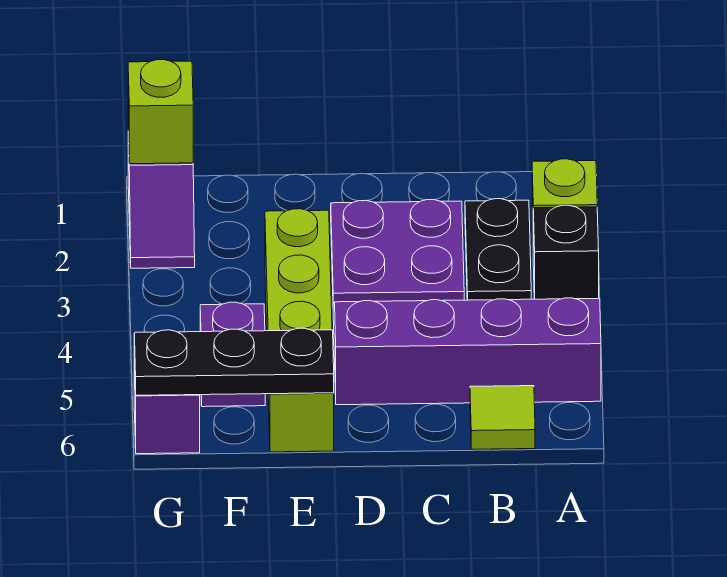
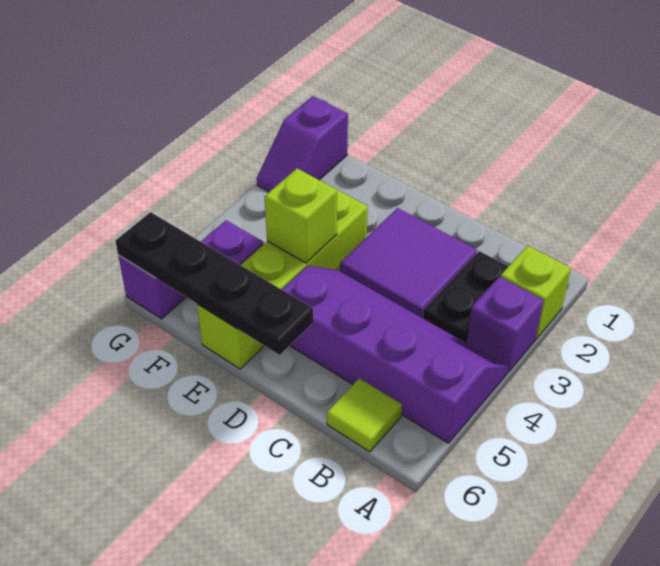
black 1x1 brick [533,205,599,299] -> purple 1x1 brick [467,276,543,372]
purple 2x2 plate [331,200,464,303] -> purple 2x2 tile [340,208,477,318]
black 1x3 plate [134,328,334,395] -> black 1x4 plate [116,212,313,355]
lime 1x1 brick [128,60,193,164] -> lime 1x1 brick moved to [264,169,337,263]

